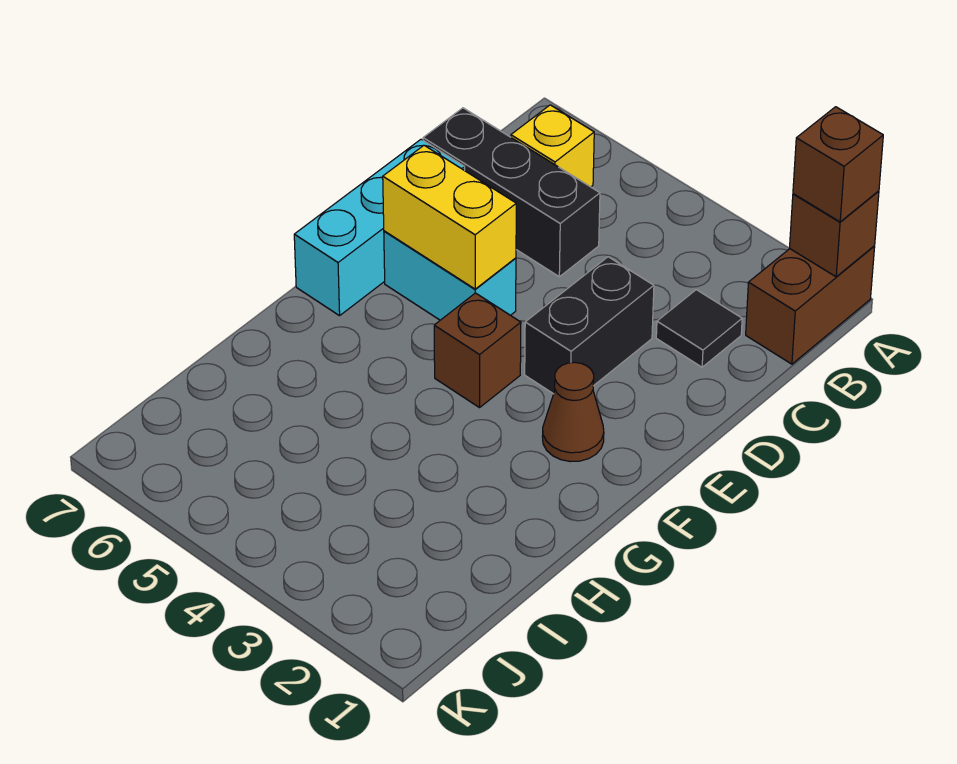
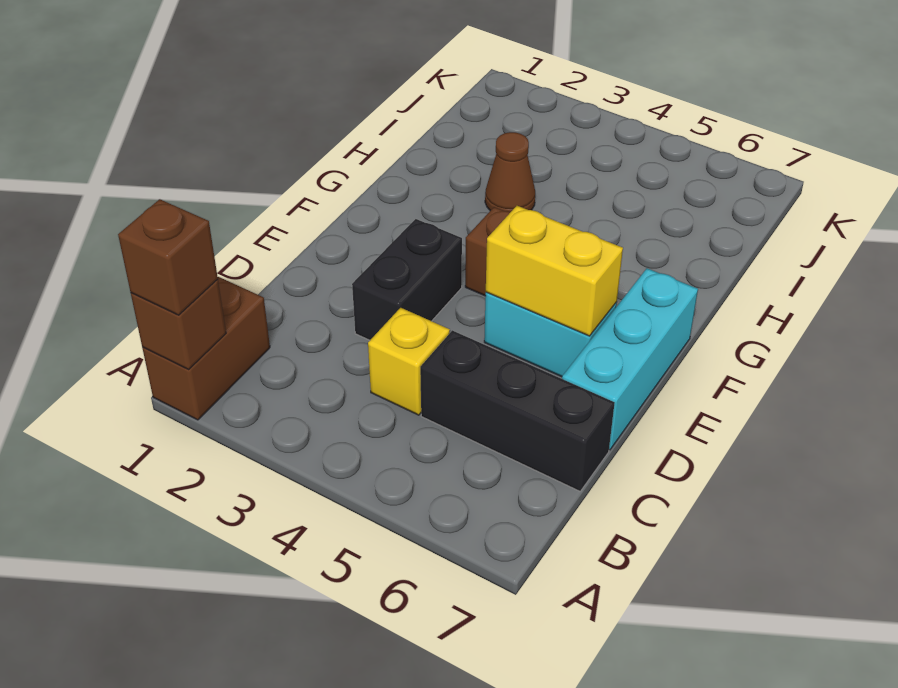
yellow 1x1 brick [511,105,594,187] -> yellow 1x1 brick moved to [368,308,450,415]
black 1x1 tile [656,290,742,367] -> none
brown 1x1 cone [542,362,604,462] -> brown 1x1 cone moved to [485,132,535,212]

